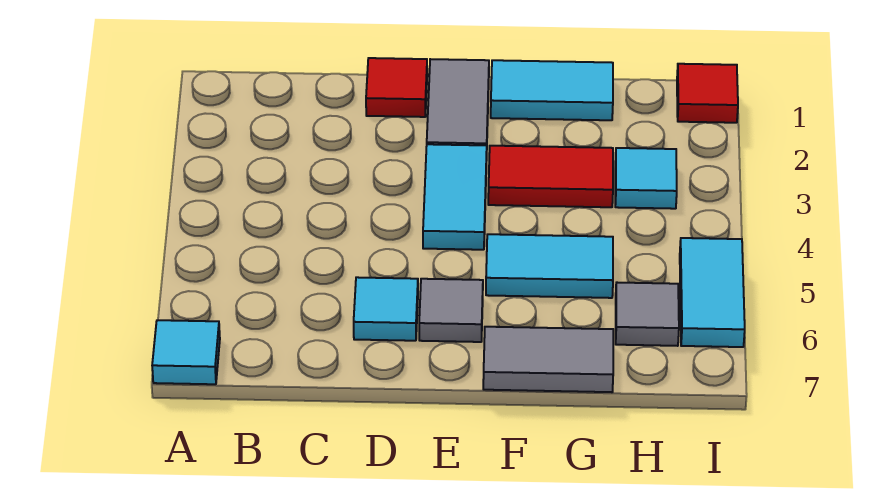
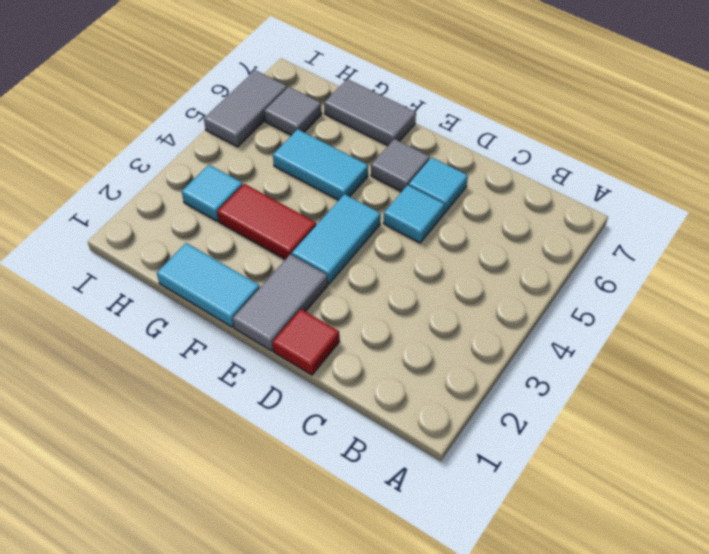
cyan 1x1 tile [152,320,220,384] -> cyan 1x1 tile moved to [383,185,444,243]
red 1x1 tile [677,64,738,123] -> none
cyan 1x2 tile [680,238,745,347] -> grey 1x2 tile [204,70,287,147]

